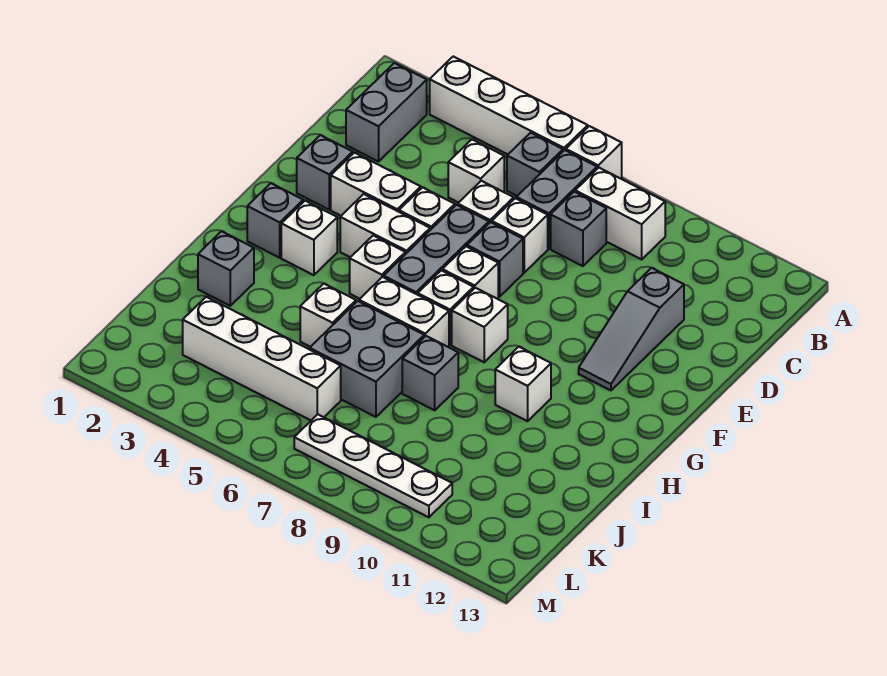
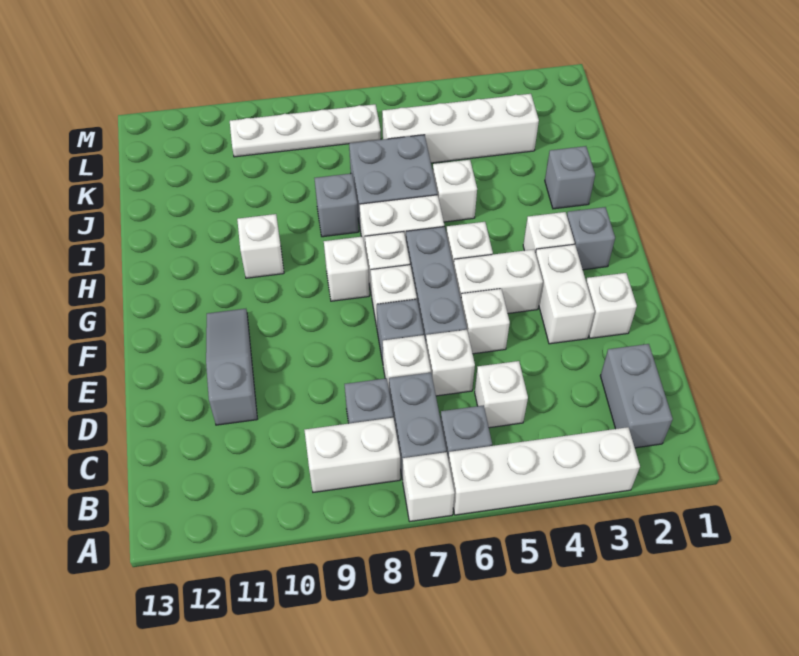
grey 1x1 brick [297,135,353,210] -> white 1x1 brick [586,273,637,338]
white 1x2 brick [331,153,421,216] -> white 1x2 brick turned to [536,244,595,344]

